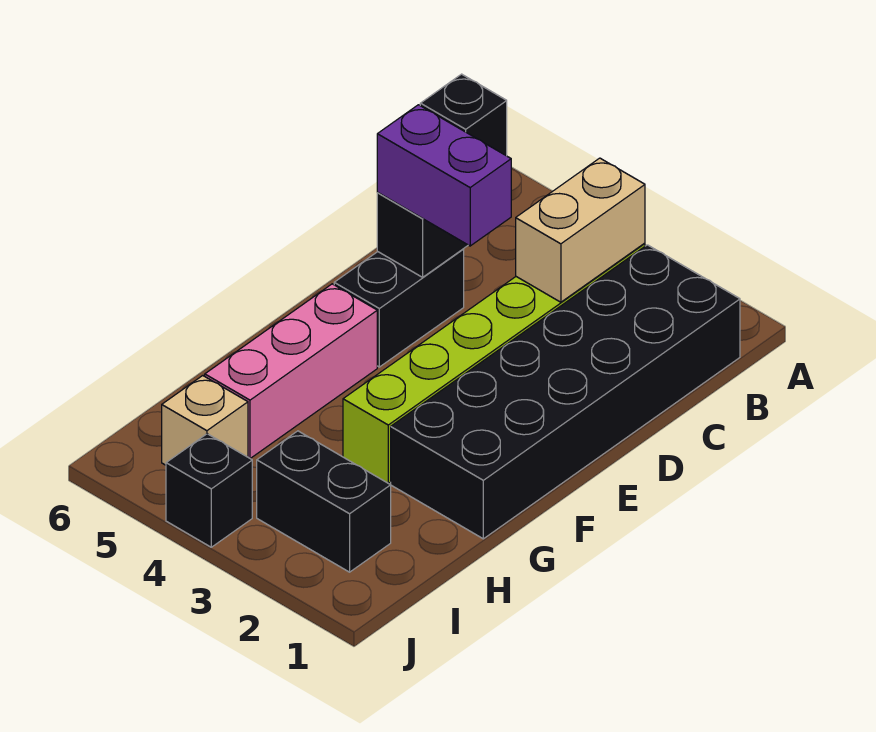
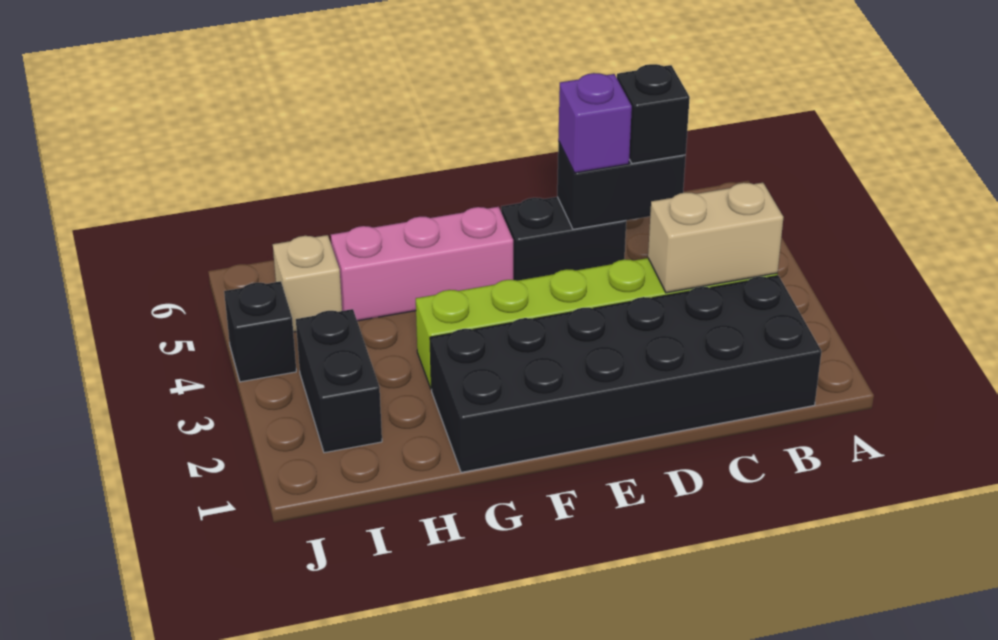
purple 1x2 brick [377,105,511,246] -> purple 1x1 brick [558,73,632,173]

